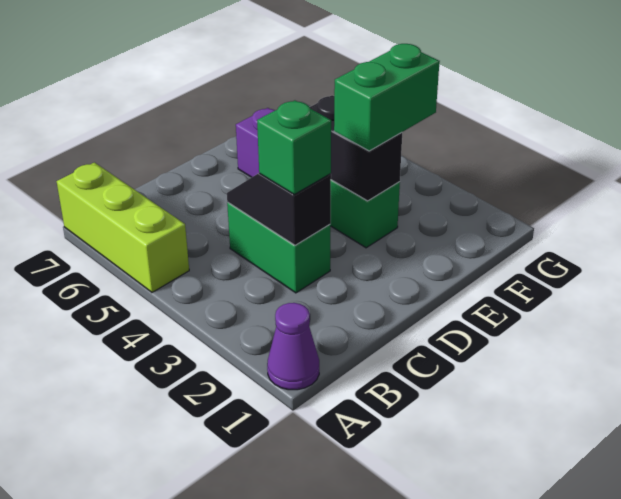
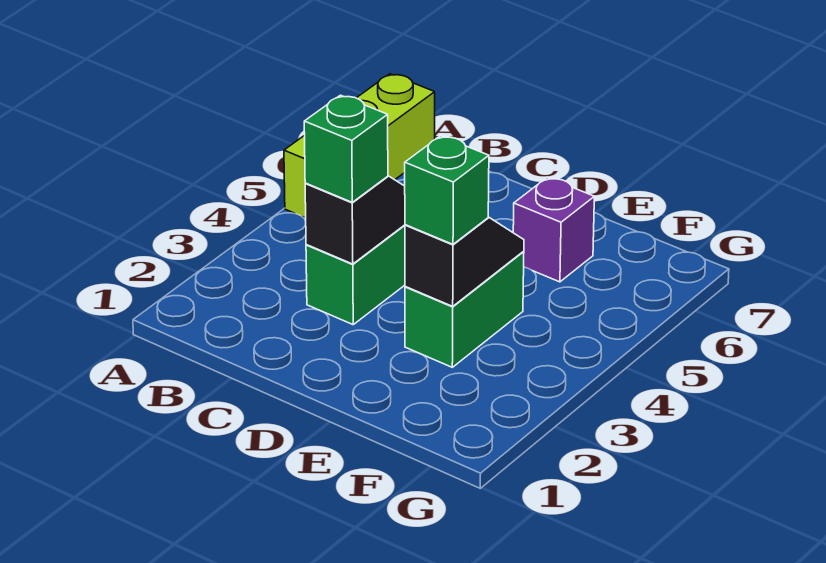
purple 1x1 cone [267,303,319,390] -> none
black 1x2 brick [310,95,402,201] -> black 1x2 slope [405,217,524,306]
green 1x2 brick [334,44,440,151] -> green 1x1 brick [405,136,489,244]

